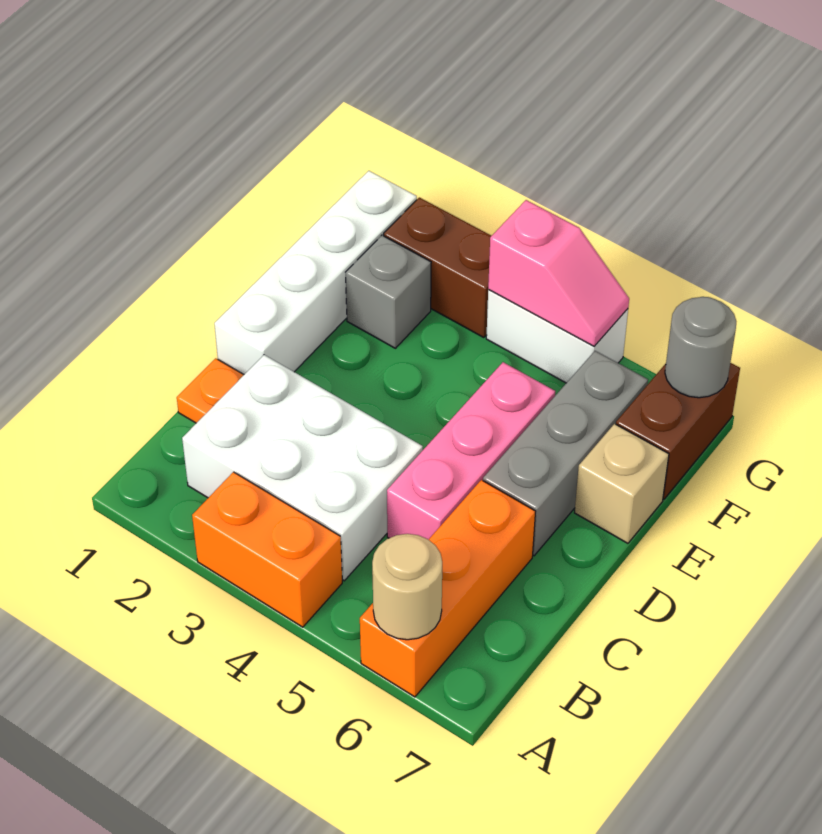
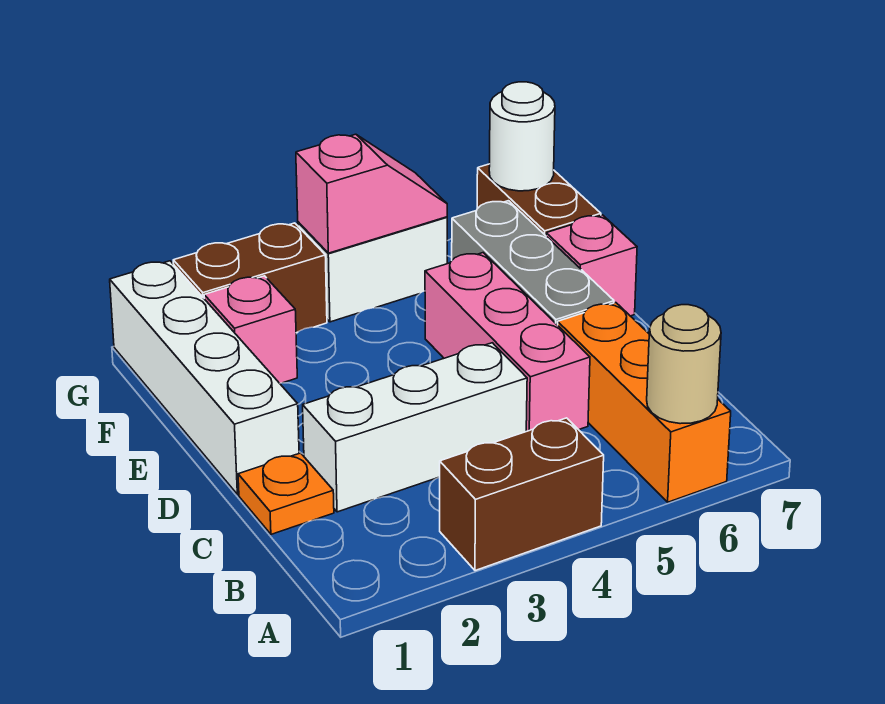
orange 1x2 brick [192,472,342,627] -> brown 1x2 brick [440,418,604,571]
white 2x3 brick [182,355,423,581] -> white 1x3 brick [303,343,527,512]
tan 1x1 brick [575,424,669,543] -> pink 1x1 brick [546,215,637,316]
grey 1x1 brick [346,235,431,348] -> pink 1x1 brick [204,276,297,383]
grey 1x1 round brick [665,297,736,398] -> white 1x1 round brick [489,82,555,191]

